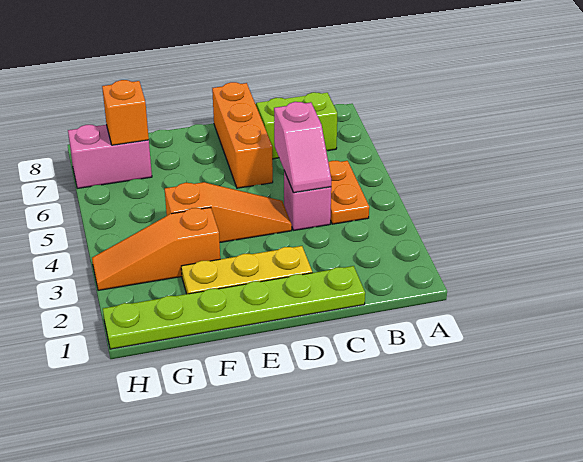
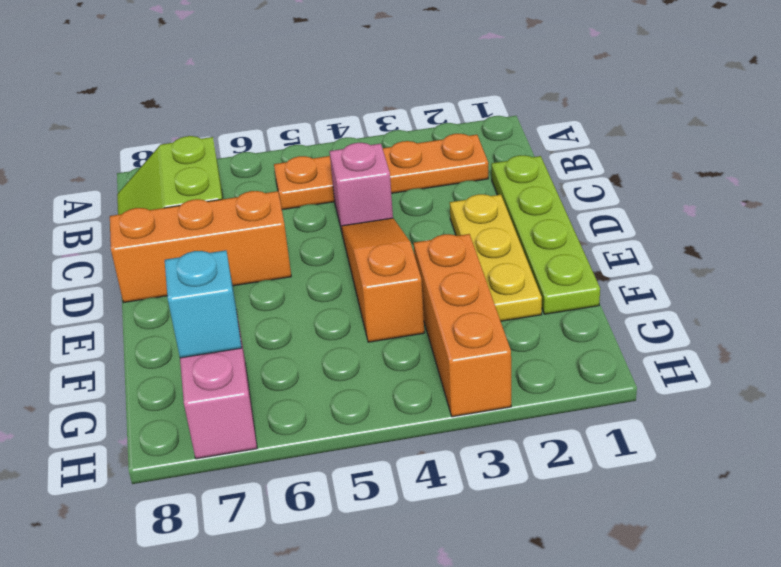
orange 1x2 plate [328,161,369,224] -> orange 1x4 plate [274,134,488,210]
lime 1x6 plate [103,266,365,349] -> lime 1x4 plate [491,155,600,314]
pink 1x2 slope [274,102,331,193] -> none
orange 1x3 slope [92,207,220,290] -> orange 1x3 brick [414,234,511,417]
orange 1x1 brick [102,80,149,145] -> cyan 1x1 brick [165,250,242,358]

